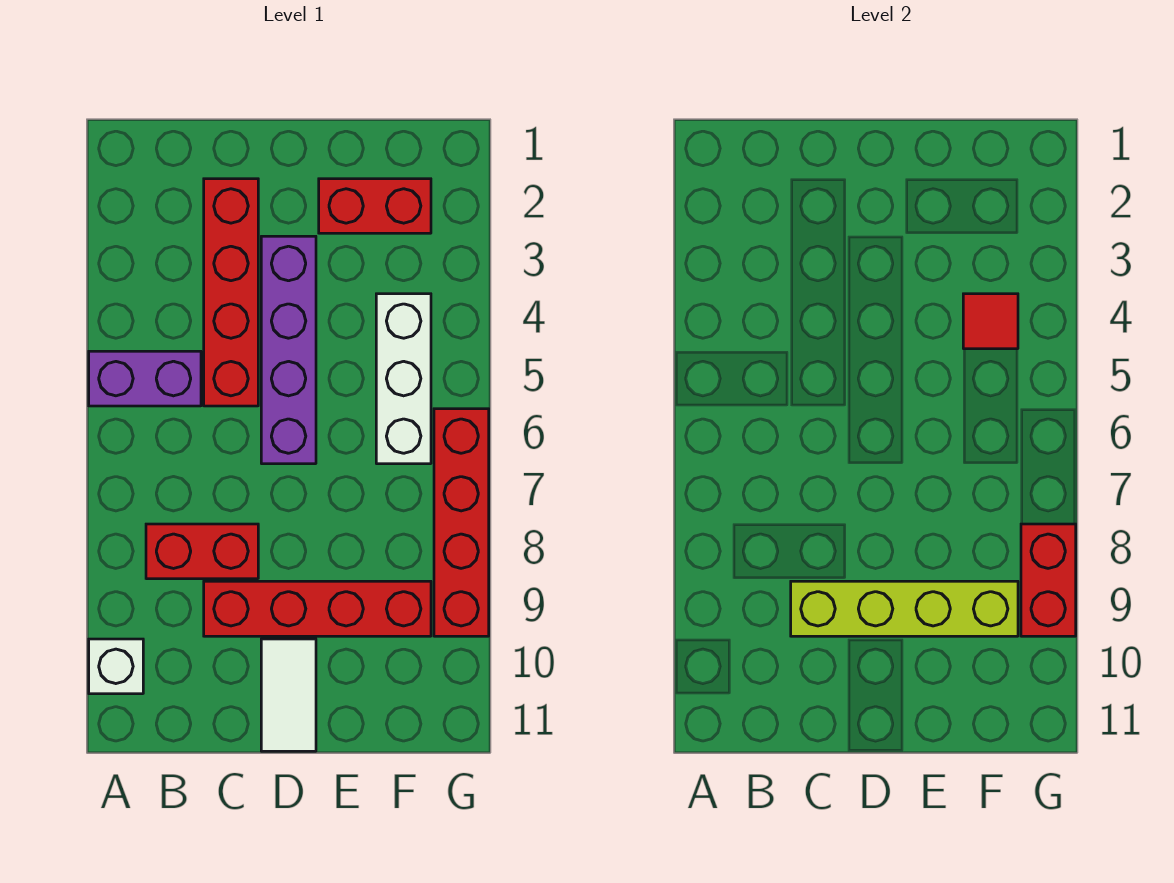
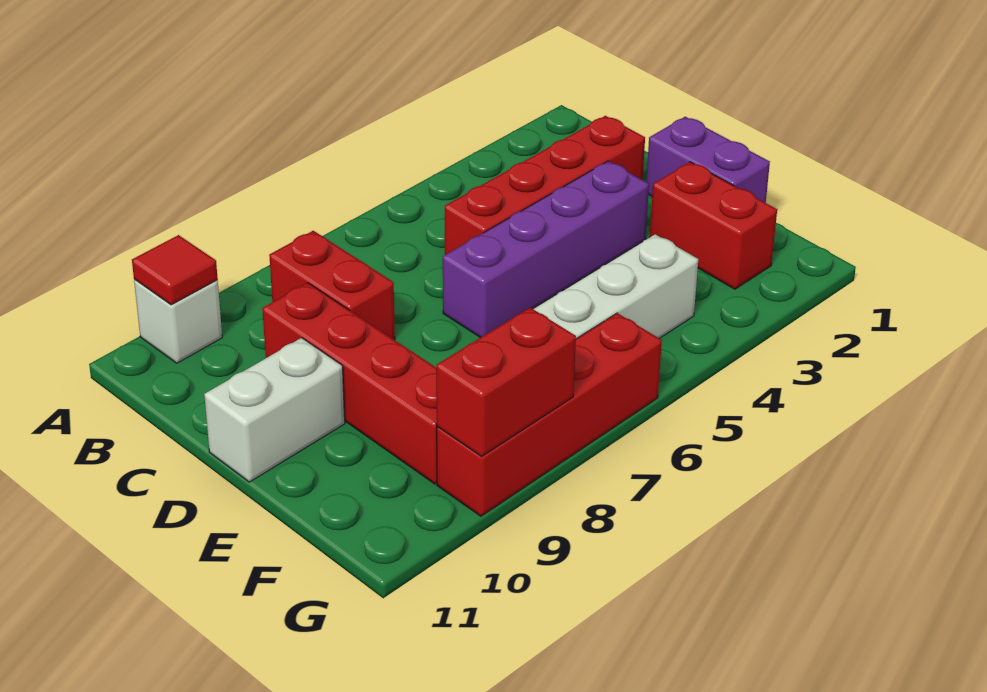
purple 1x2 brick [89,351,201,406] -> purple 1x2 brick moved to [646,117,770,203]
lime 1x4 brick [791,581,1018,636] -> none
white 1x2 tile [261,639,316,751] -> white 1x2 brick [204,338,345,482]
red 1x1 tile [963,294,1018,349] -> red 1x1 tile moved to [132,235,218,305]

